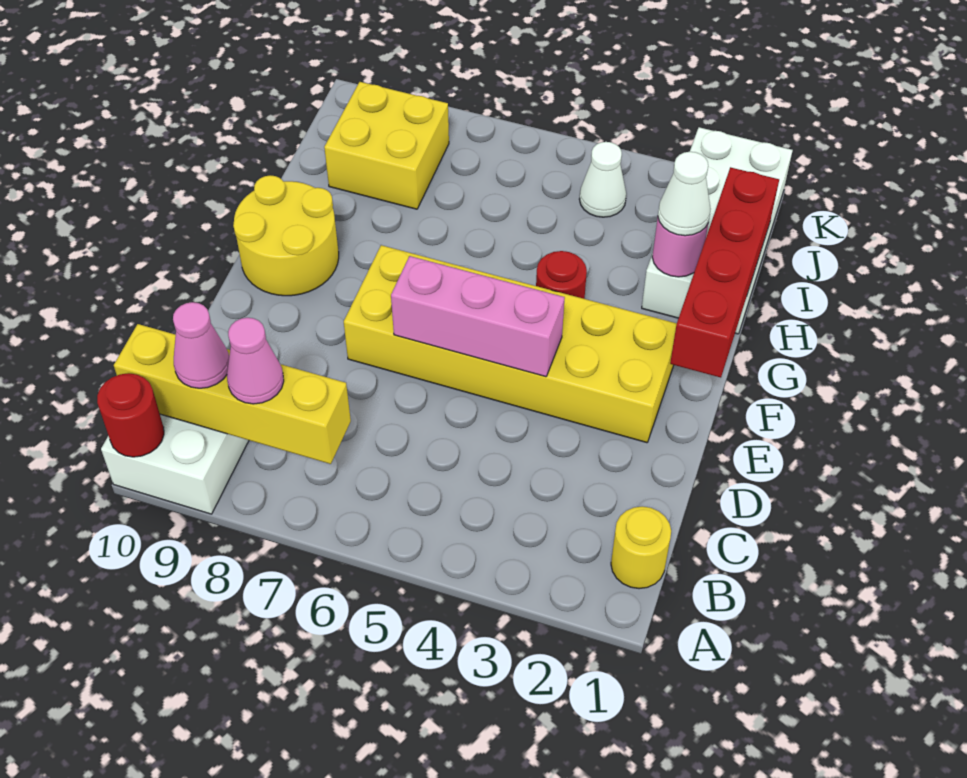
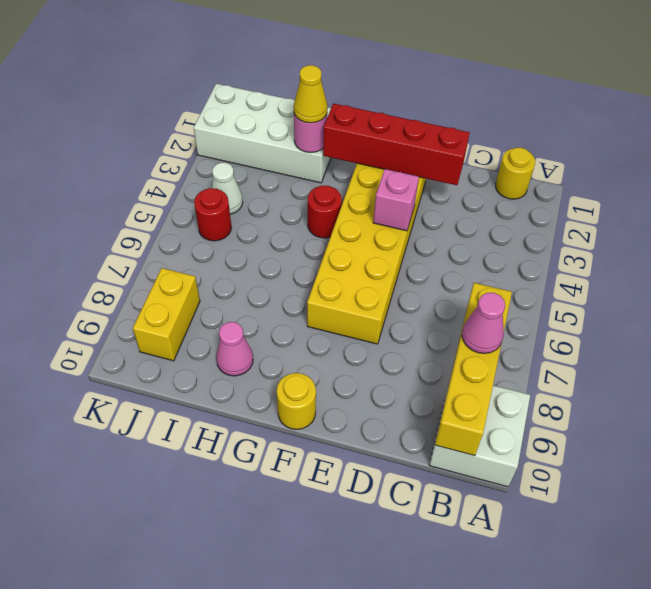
red 1x1 round brick [97,373,164,457] -> red 1x1 round brick moved to [194,188,232,241]
pink 1x1 cone [173,302,229,388] -> pink 1x1 cone moved to [216,322,253,376]
pink 1x3 brick [391,256,565,377] -> pink 1x1 brick [373,169,419,231]
red 1x4 brick [670,167,779,378] -> red 1x4 brick moved to [323,103,470,185]
yellow 2x2 round brick [233,175,339,296] -> yellow 1x1 round brick [277,373,316,429]
white 1x1 cone [658,152,710,236] -> yellow 1x1 cone [294,65,328,123]
yellow 2x2 brick [324,82,449,209] -> yellow 1x2 brick [133,268,200,361]

